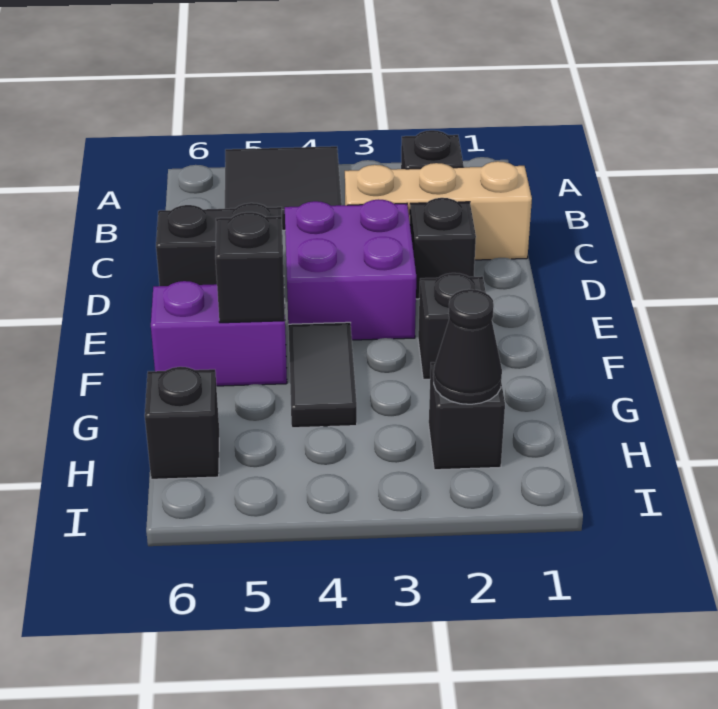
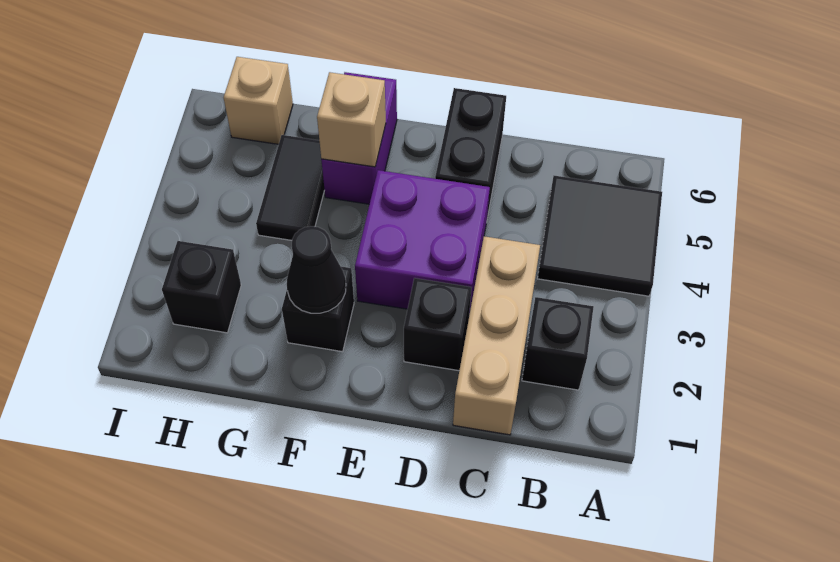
black 1x2 tile [288,322,357,428] -> black 1x2 tile turned to [256,135,325,240]
black 1x1 brick [215,212,285,323] -> tan 1x1 brick [317,72,386,167]
black 1x1 cone [434,289,502,404] -> black 1x1 cone moved to [287,226,346,313]
black 1x1 brick [145,367,219,479] -> tan 1x1 brick [224,57,293,144]

